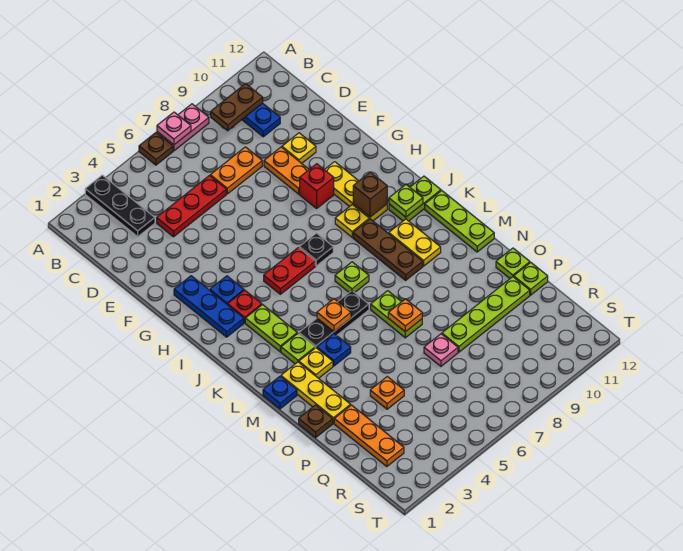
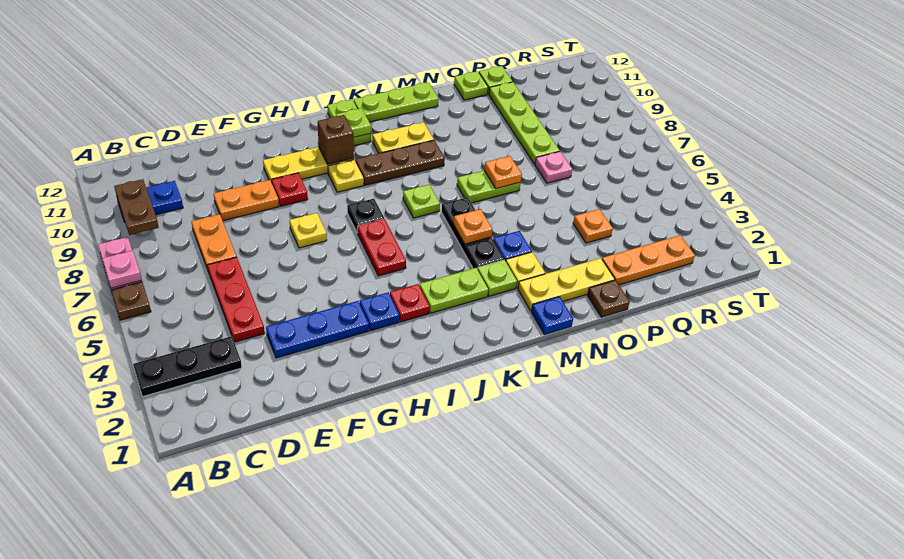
yellow 1x1 plate [282,133,316,163] -> yellow 1x1 plate moved to [290,213,327,248]
blue 1x3 plate [174,276,244,337] -> blue 1x3 plate moved to [266,301,369,358]
red 1x1 brick [300,164,334,208] -> red 1x1 plate [272,173,308,206]

